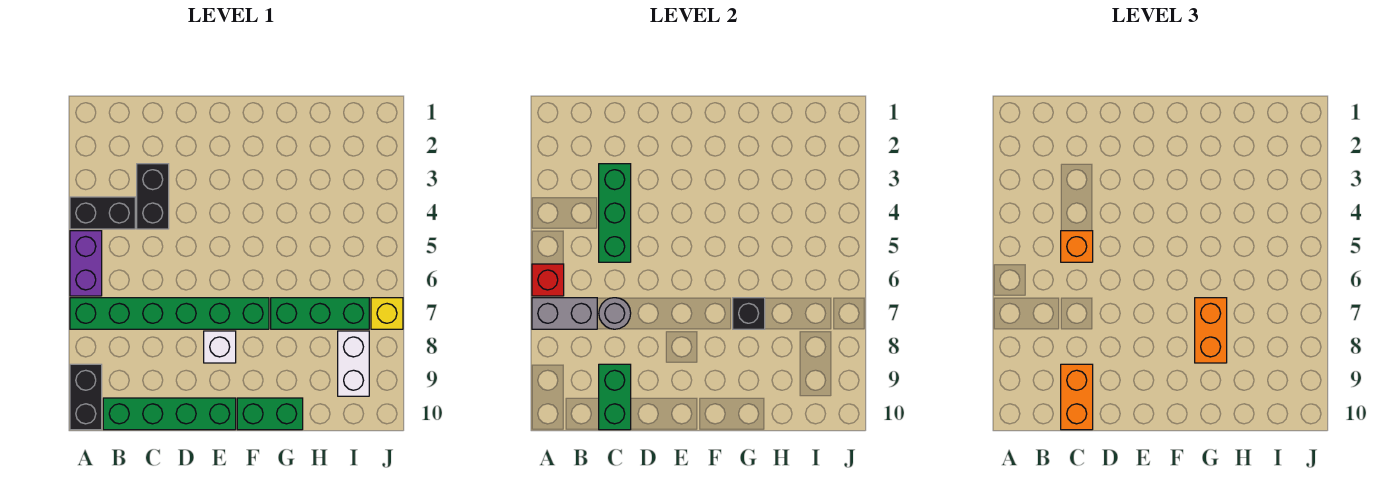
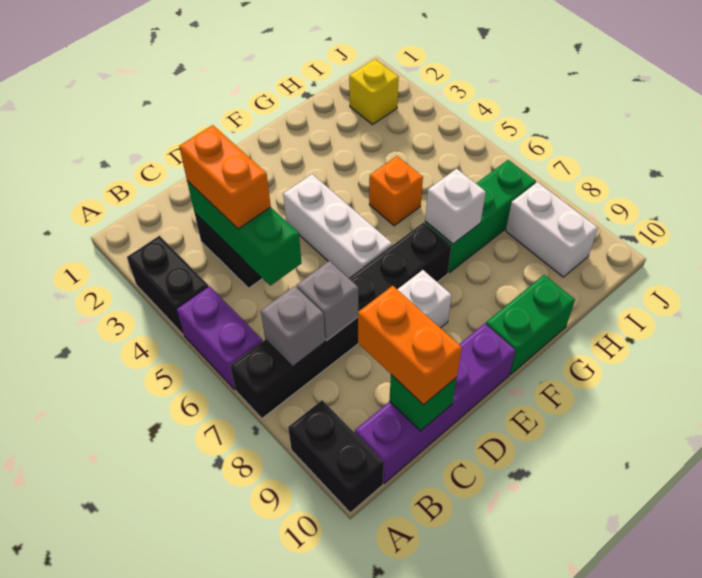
black 1x2 brick [70,197,135,229] -> black 1x2 brick turned to [127,235,209,335]
red 1x1 brick [532,264,564,296] -> none
green 1x6 brick [70,298,269,329] -> black 1x6 brick [230,222,451,418]
grey 1x2 brick [532,298,597,329] -> grey 1x1 brick [261,286,325,366]
green 1x4 brick [103,398,236,430] -> purple 1x4 brick [355,323,516,483]
orange 1x1 brick [1061,231,1093,262] -> orange 1x1 brick moved to [369,156,423,226]
grey 1x1 round brick [599,298,631,329] -> grey 1x1 brick [297,261,358,340]
green 1x2 brick [599,364,631,430] -> green 1x1 brick [389,375,457,431]
none -> white 1x3 brick [283,174,392,278]
black 1x1 brick [733,298,765,329] -> white 1x1 brick [425,169,486,244]
orange 1x2 brick [1195,298,1227,363] -> orange 1x2 brick moved to [179,125,271,229]
yellow 1x1 brick [371,298,403,329] -> yellow 1x1 brick moved to [349,59,399,125]

